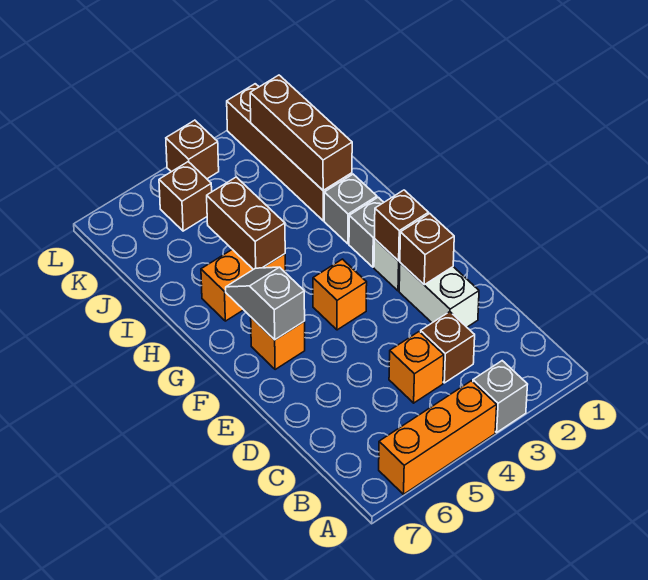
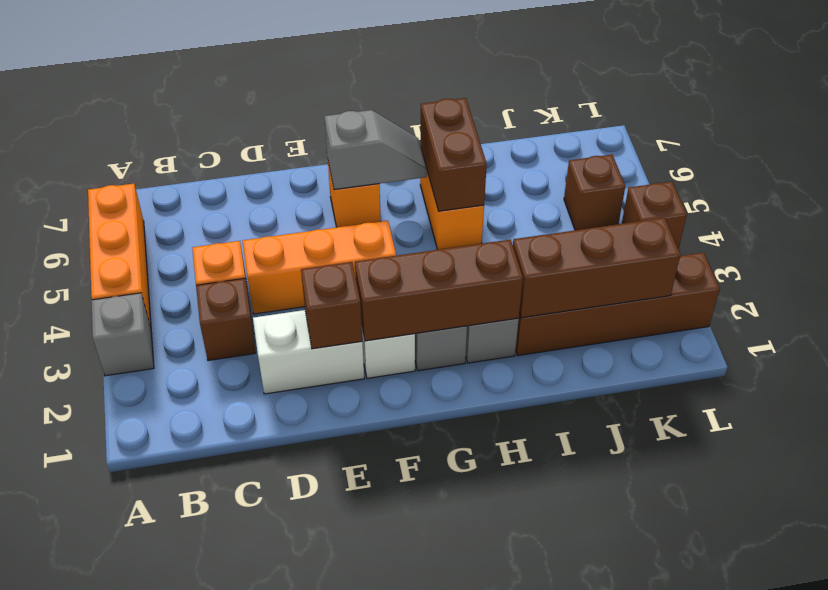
brown 1x1 brick [375,190,428,261] -> brown 1x3 brick [355,240,523,341]
orange 1x1 brick [313,259,367,330] -> orange 1x3 brick [243,221,396,314]
brown 1x2 brick [207,177,285,270] -> brown 1x2 brick turned to [421,98,487,211]

